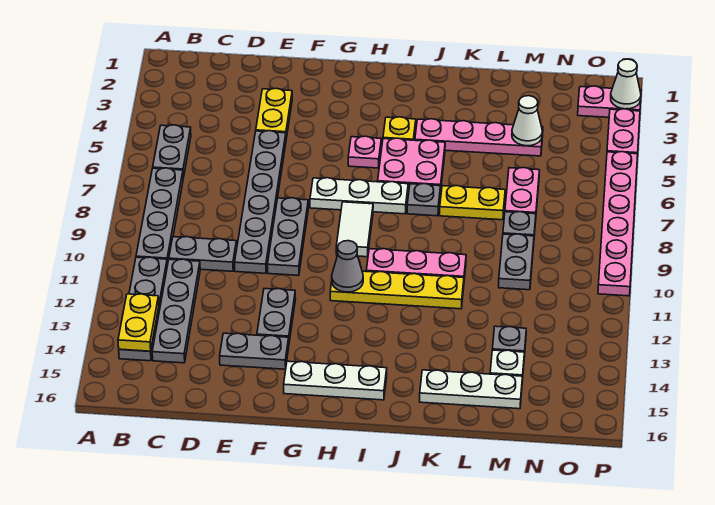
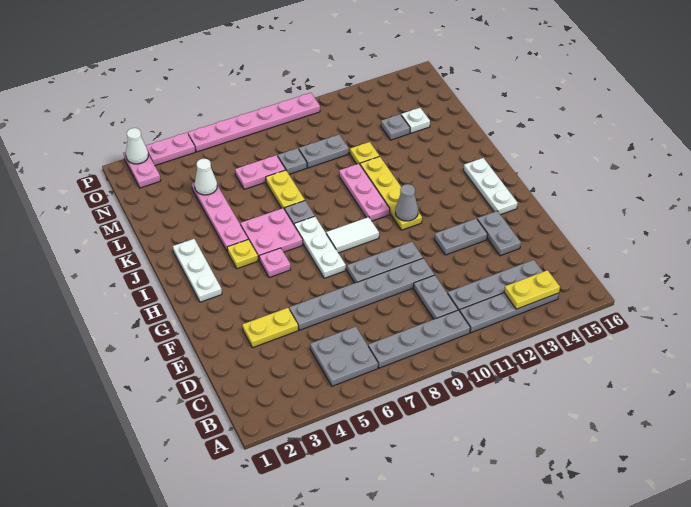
grey 1x2 plate [153,125,191,178] -> grey 2x2 plate [310,327,378,386]
white 1x3 plate [420,370,523,409] -> white 1x3 plate moved to [173,239,222,302]
none -> yellow 1x1 plate [350,142,379,164]

